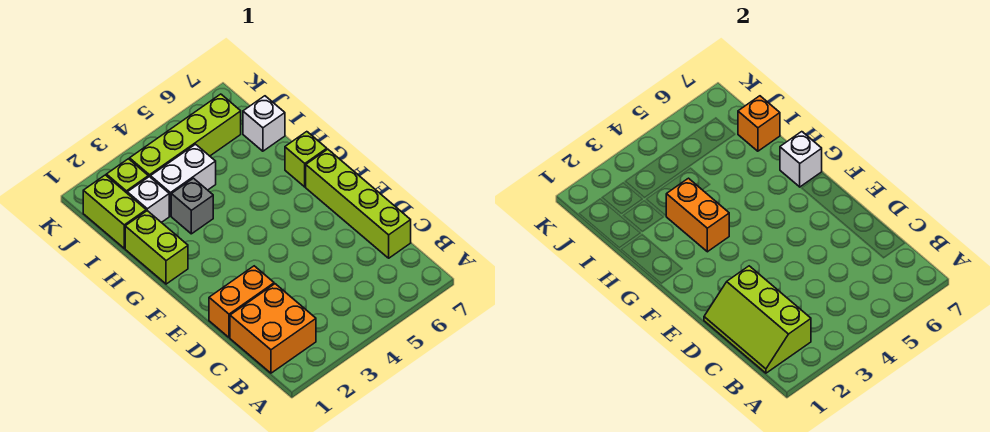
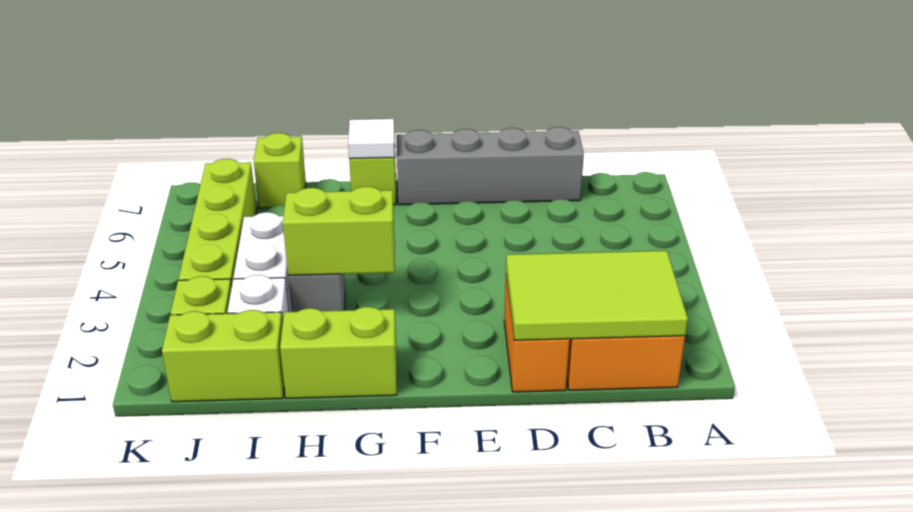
lime 2x3 slope [704,266,811,373] -> lime 2x3 tile [506,251,688,340]
lime 1x4 brick [306,149,411,258] -> grey 1x4 brick [397,127,584,205]
orange 1x2 brick [666,178,729,252] -> lime 1x2 brick [283,187,395,275]
white 1x1 brick [780,132,822,187] -> white 1x1 tile [348,119,395,159]
white 1x1 brick [243,96,285,151] -> lime 1x1 brick [254,133,306,208]
orange 1x1 brick [738,96,780,151] -> none

